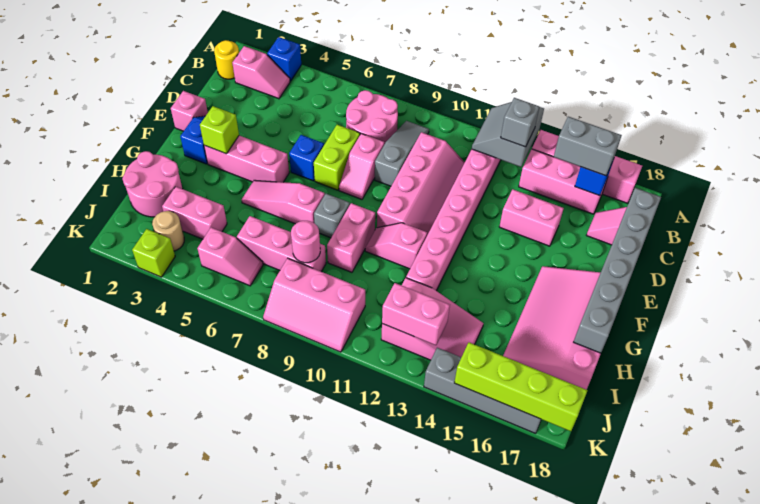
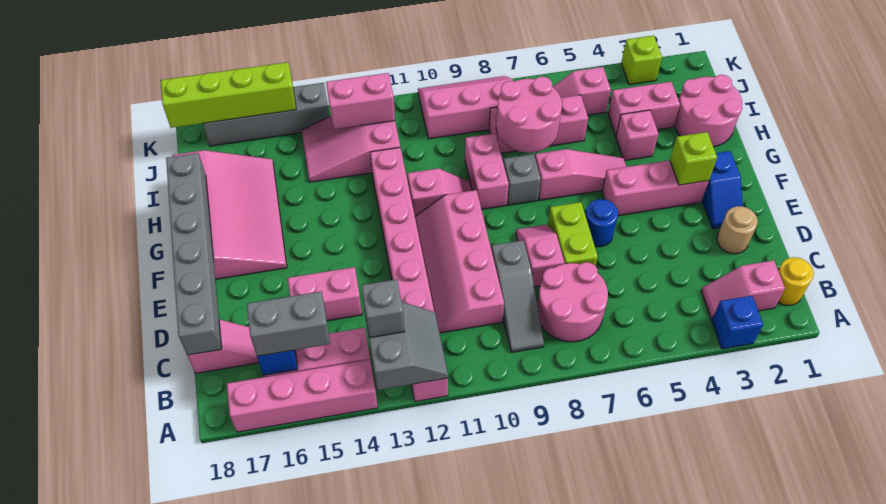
pink 1x1 brick [171,91,208,131] -> pink 1x1 brick moved to [616,110,658,161]
blue 1x1 brick [289,135,324,181] -> blue 1x1 round brick [585,199,618,247]
pink 1x1 round brick [291,221,320,263] -> pink 2x2 round brick [496,77,562,153]
tan 1x1 round brick [152,211,184,251] -> tan 1x1 round brick moved to [717,206,758,254]

